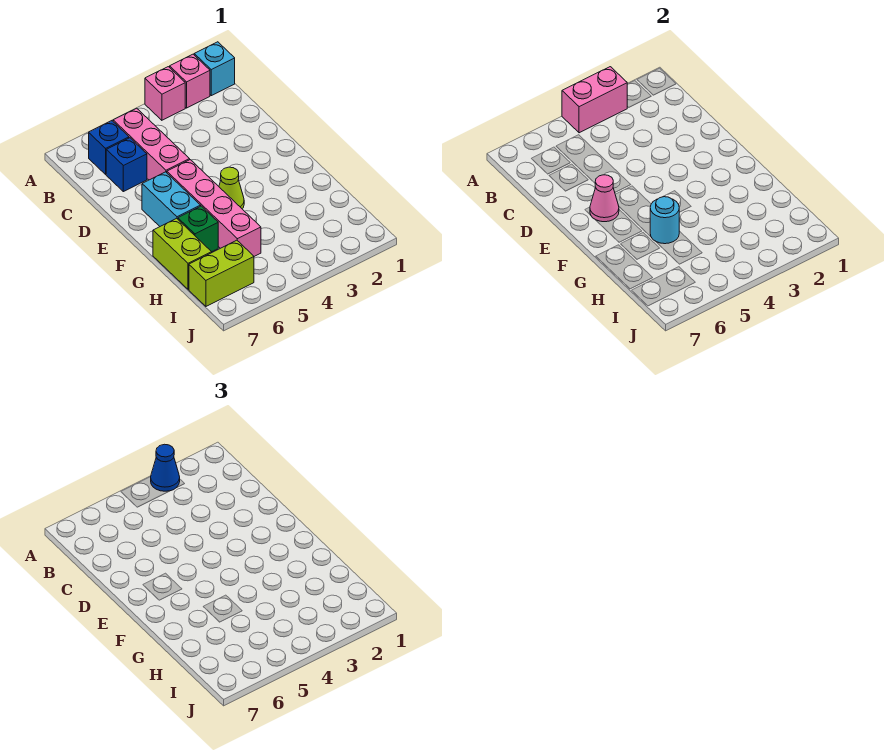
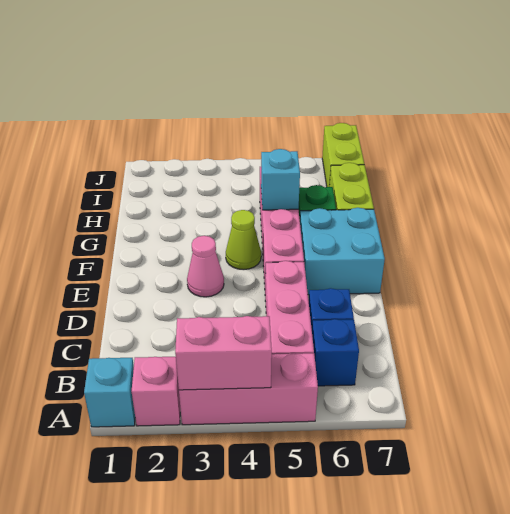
pink 1x1 brick [145,67,185,120] -> pink 1x3 brick [179,353,318,425]
blue 1x1 cone [151,444,180,491] -> none
cyan 1x2 brick [142,172,201,226] -> cyan 2x2 brick [300,208,385,295]
pink 1x1 cone [590,175,619,222] -> pink 1x1 cone moved to [187,236,224,297]
cyan 1x1 round brick [650,197,679,244] -> cyan 1x1 brick [261,149,300,210]
lime 1x2 brick [189,240,254,306] -> lime 1x2 brick turned to [322,123,364,187]

